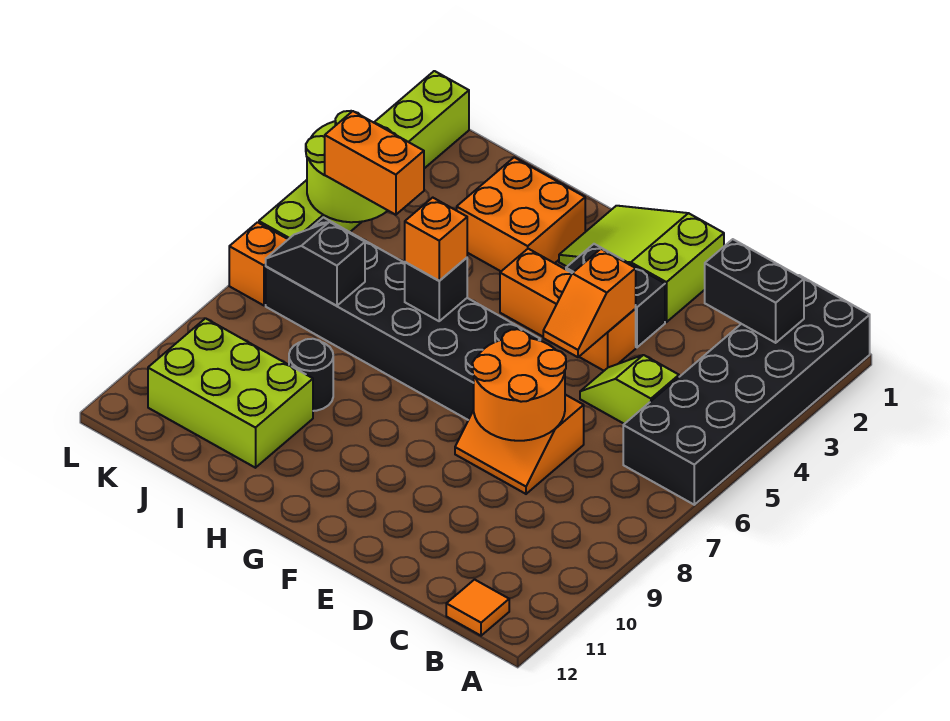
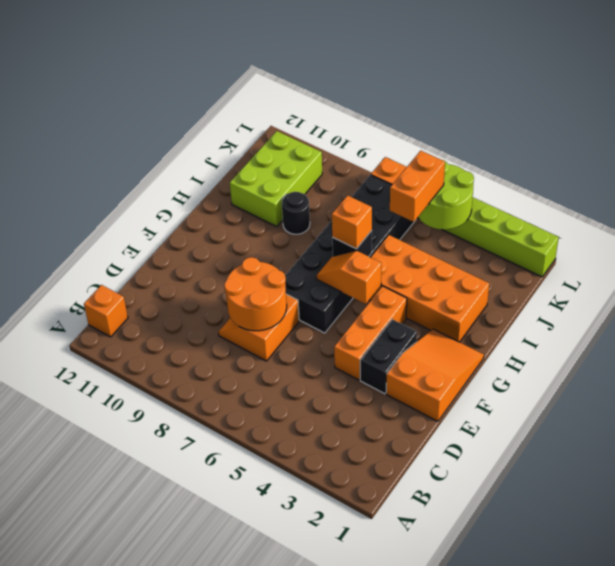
black 2x6 brick [623,275,870,505] -> none
black 1x2 brick [705,239,804,343] -> none
orange 1x1 tile [446,580,509,636] -> orange 1x1 brick [84,285,128,337]
lime 1x2 slope [580,355,679,424] -> none
lime 2x3 slope [559,206,724,322] -> orange 2x3 slope [386,329,484,421]
orange 1x2 slope [543,249,636,357] -> orange 1x2 slope moved to [317,251,381,304]
orange 2x2 brick [457,157,585,271] -> orange 2x4 brick [370,235,489,342]
black 1x2 slope [266,222,365,306] -> none

